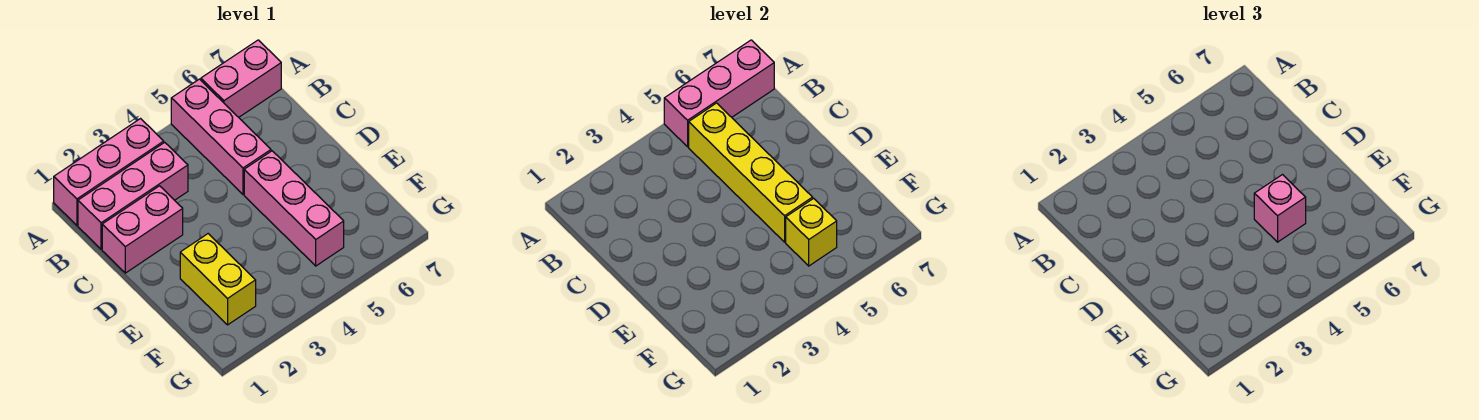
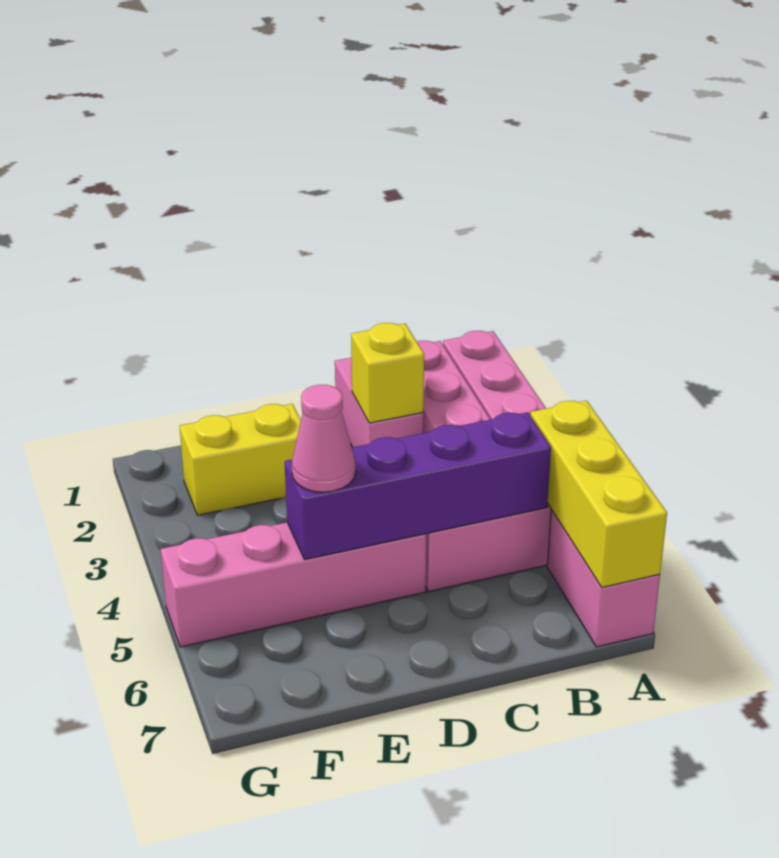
pink 1x3 brick [664,40,774,147] -> yellow 1x3 brick [530,401,667,587]
yellow 1x4 brick [689,103,813,242] -> purple 1x4 brick [285,412,551,560]
pink 1x3 brick [244,151,344,266] -> pink 1x4 brick [161,523,426,647]
pink 1x1 brick [1254,175,1306,242] -> pink 1x1 cone [292,385,356,492]
yellow 1x1 brick [786,198,837,266] -> yellow 1x1 brick moved to [351,323,424,423]

